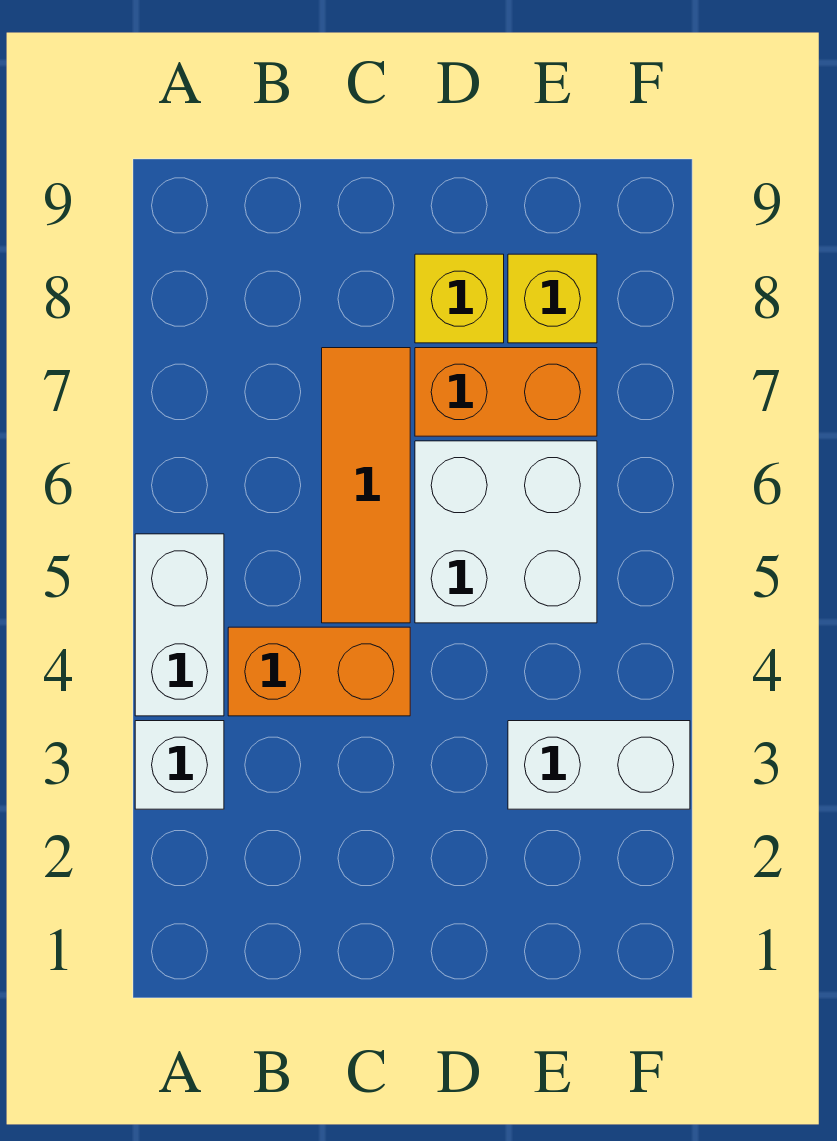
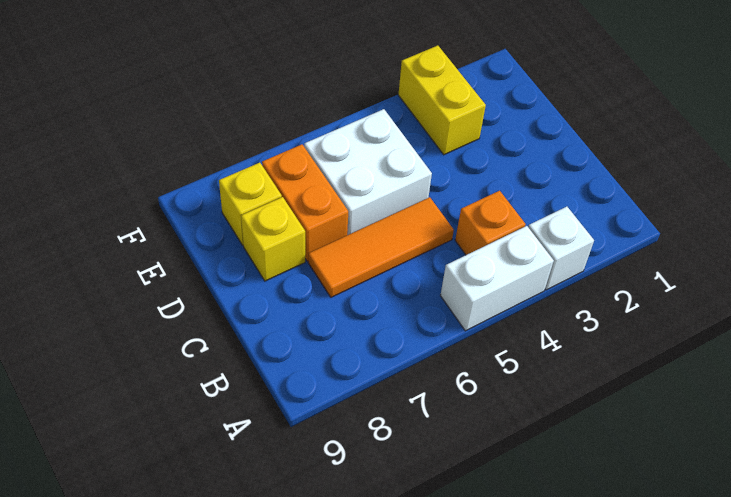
orange 1x2 brick [228,627,410,716] -> orange 1x1 brick [455,191,526,255]
white 1x2 brick [508,721,690,809] -> yellow 1x2 brick [398,46,486,155]

